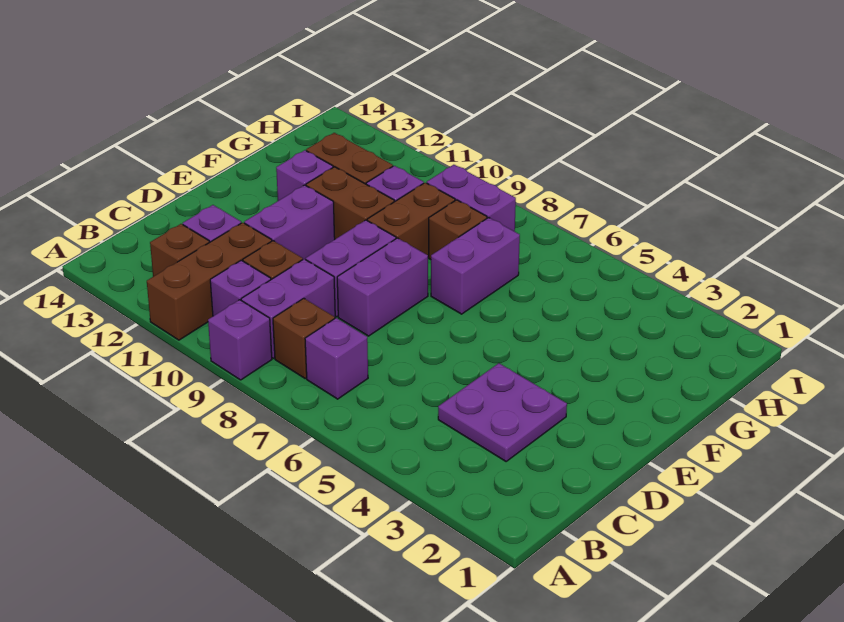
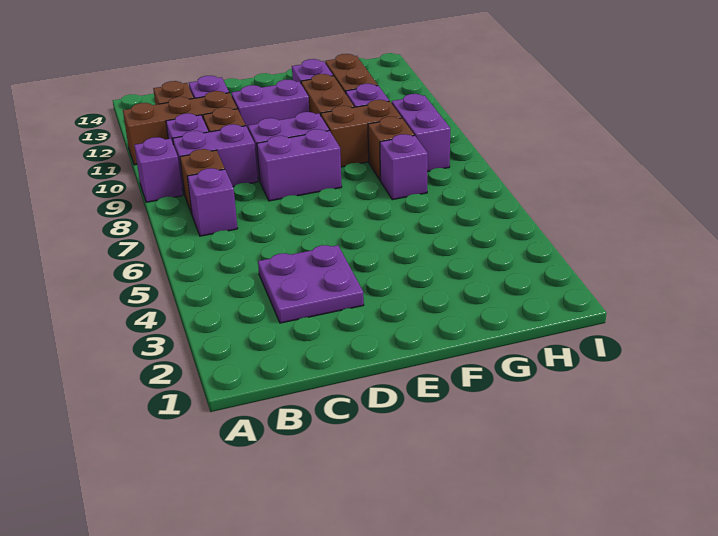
purple 1x2 brick [431,217,520,314] -> purple 1x1 brick [380,134,428,200]

